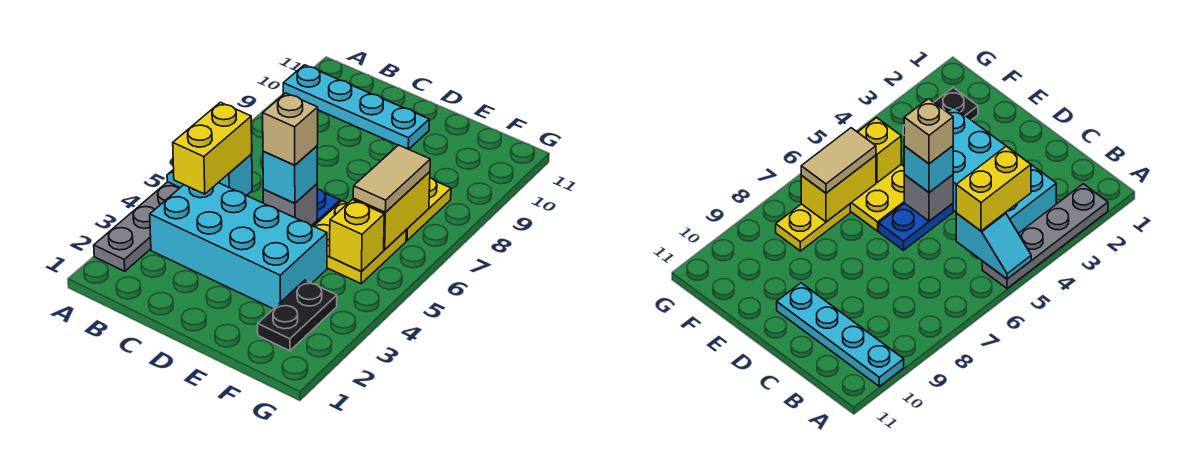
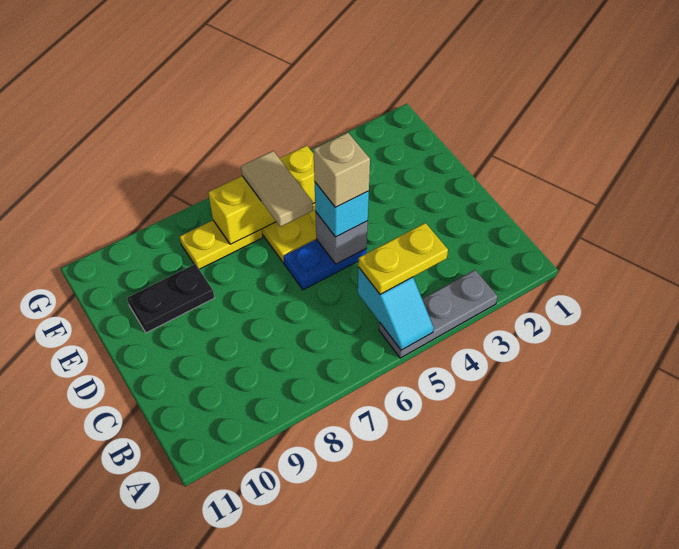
grey 1x4 plate [94,182,180,271] -> grey 1x3 plate [379,270,498,358]
cyan 1x4 plate [283,65,429,149] -> none
cyan 2x4 brick [150,183,327,309] -> none
yellow 1x2 brick [173,102,252,194] -> yellow 1x2 plate [358,223,448,294]
black 1x2 plate [258,280,337,351] -> black 1x2 plate moved to [127,264,214,333]
tan 1x2 tile [353,145,430,212] -> tan 1x2 tile turned to [241,151,313,227]

